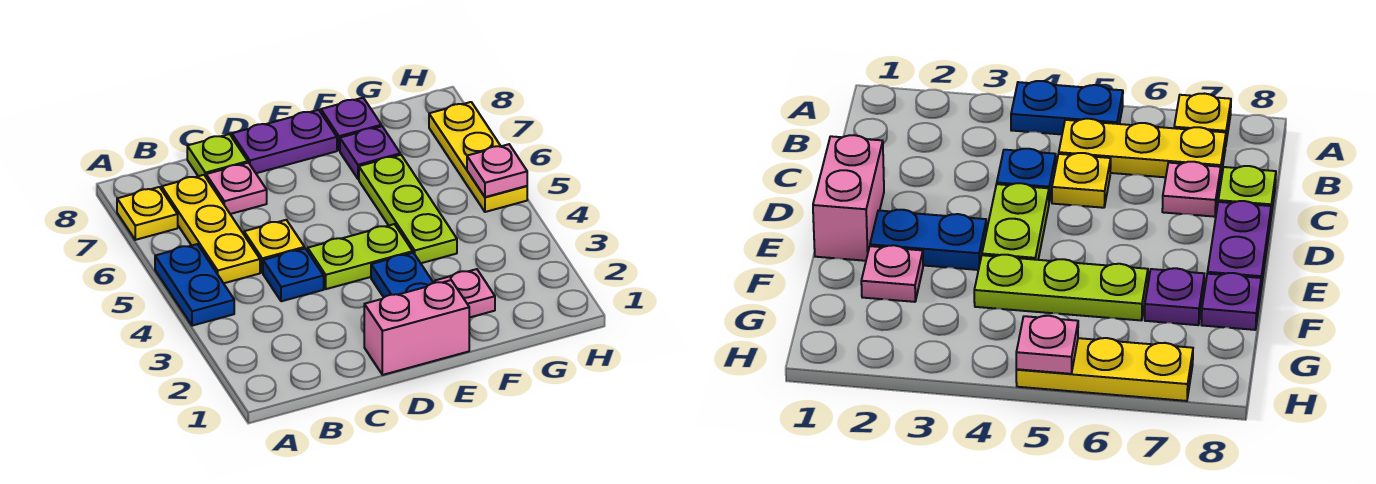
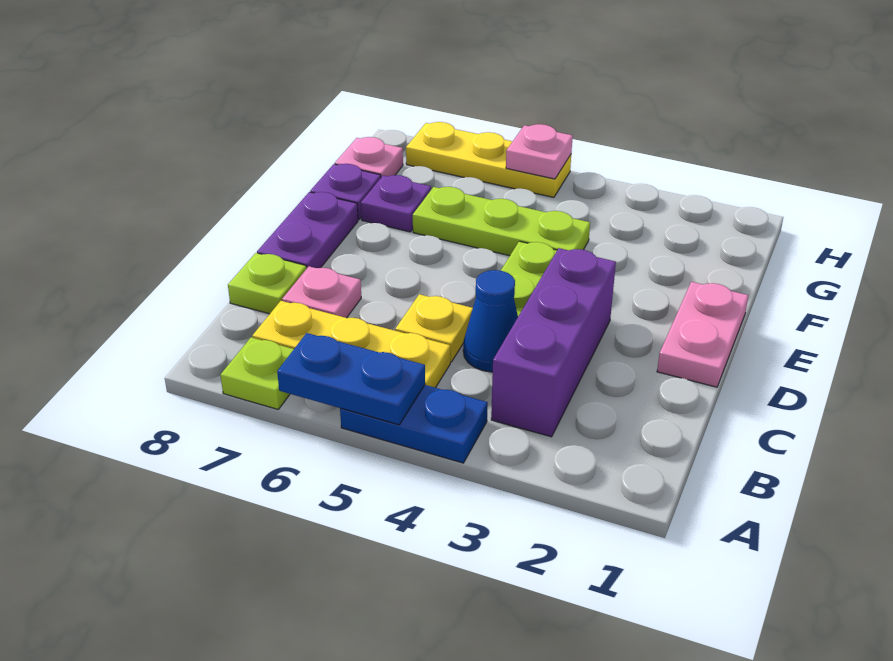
yellow 1x1 plate [117,187,178,240] -> lime 1x1 plate [221,337,294,409]
none -> purple 1x3 brick [491,248,616,437]
blue 1x1 plate [263,248,324,301] -> blue 1x1 cone [463,270,518,372]
pink 1x2 brick [364,280,469,375] -> pink 1x2 plate [657,282,749,387]
blue 1x2 plate [371,253,433,297] -> blue 1x2 plate moved to [277,333,425,425]
pink 1x1 plate [435,269,495,318] -> pink 1x1 plate moved to [335,137,403,177]

